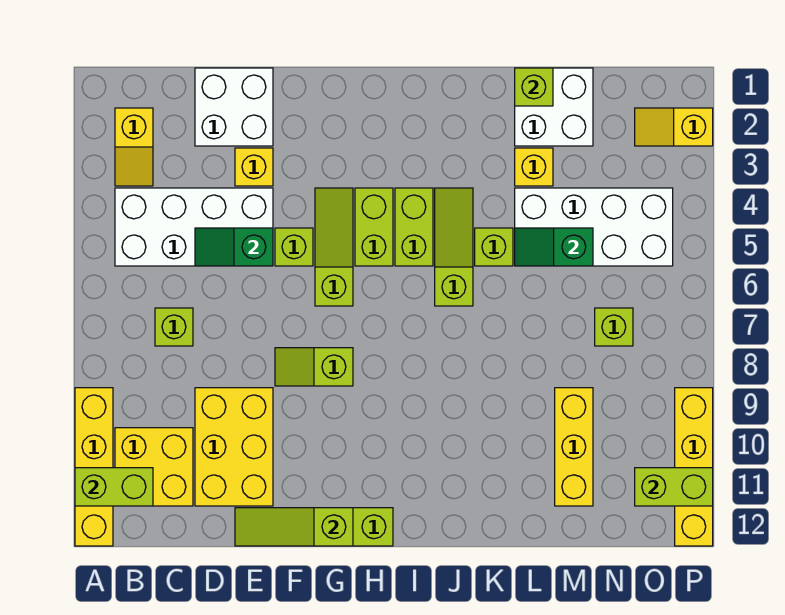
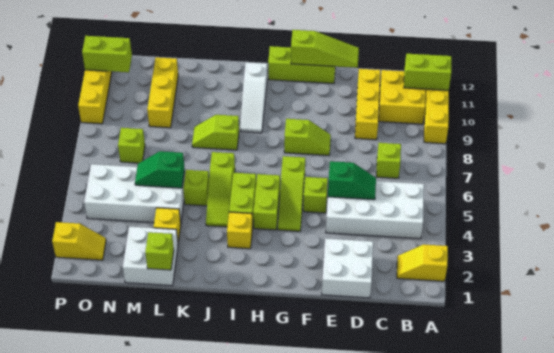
yellow 1x2 slope [115,108,153,186] -> yellow 1x2 slope turned to [397,244,448,281]
yellow 2x3 brick [195,388,273,506] -> yellow 1x3 brick [355,69,380,140]
yellow 1x1 brick [235,148,273,186] -> yellow 1x1 brick moved to [227,212,253,249]
none -> white 1x3 slope [240,62,267,133]
none -> lime 1x2 slope [192,115,239,150]
green 1x2 slope [515,228,593,266] -> green 1x2 slope turned to [135,151,185,188]

